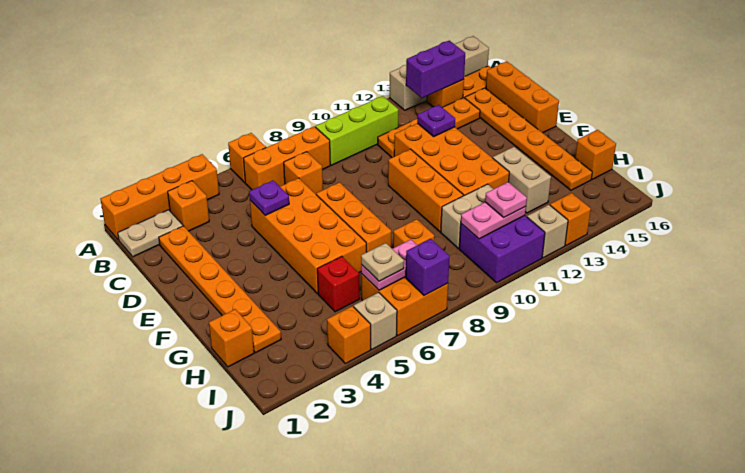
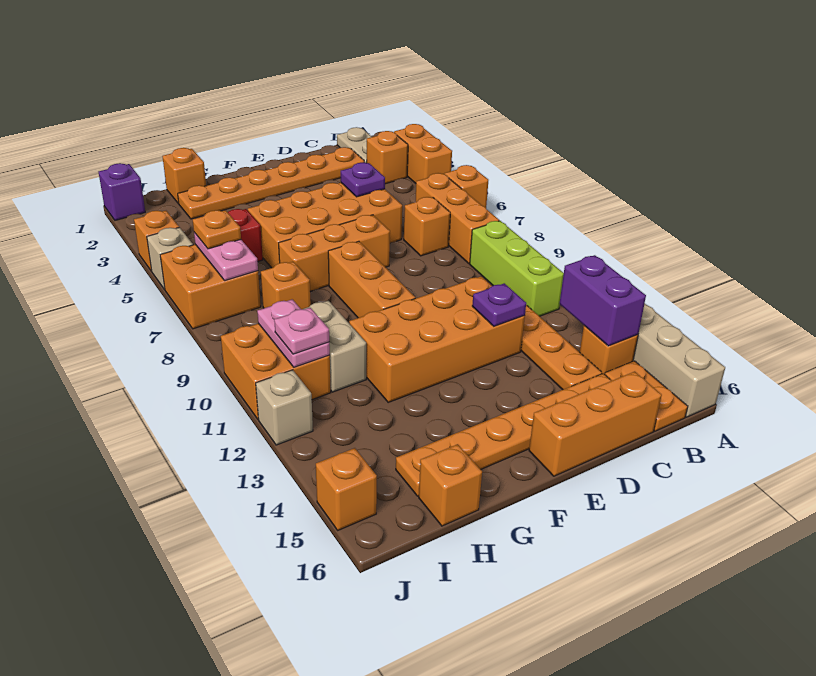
orange 1x4 brick [100,154,219,240] -> orange 1x2 brick [394,124,452,183]
orange 1x3 brick [388,149,463,232] -> orange 1x3 brick turned to [328,241,415,318]
tan 1x2 brick [493,147,551,213] -> none
tan 1x1 plate [361,243,404,281] -> orange 1x1 plate [193,210,241,249]
purple 2x2 brick [459,216,545,283] -> orange 2x2 brick [221,324,331,419]
purple 1x1 brick [406,239,450,296] -> purple 1x1 brick moved to [99,163,145,220]
orange 1x1 brick [550,193,591,246] -> orange 1x1 brick moved to [316,448,377,530]

